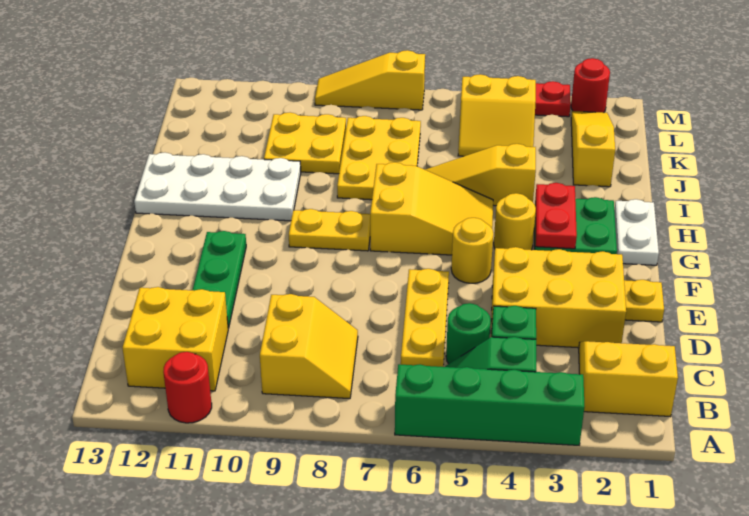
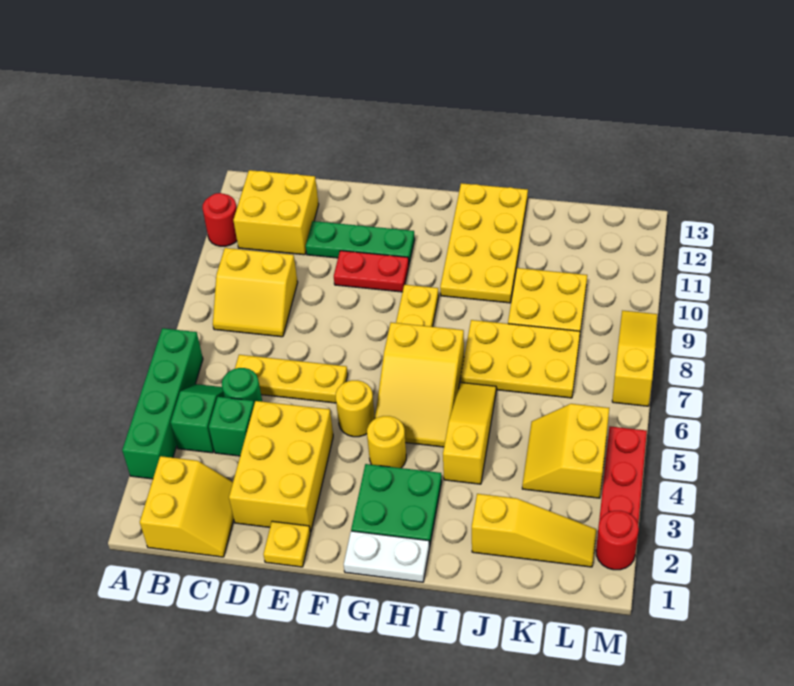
red 1x2 plate [536,183,577,249] -> red 1x2 plate moved to [334,251,409,292]
white 2x4 plate [134,153,301,221] -> yellow 2x4 plate [440,183,528,303]

